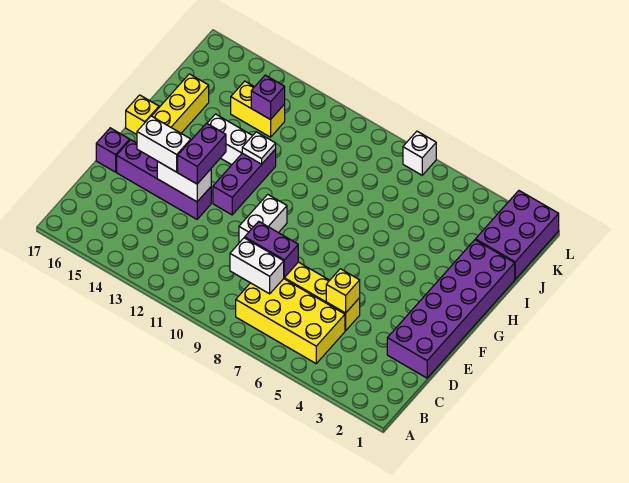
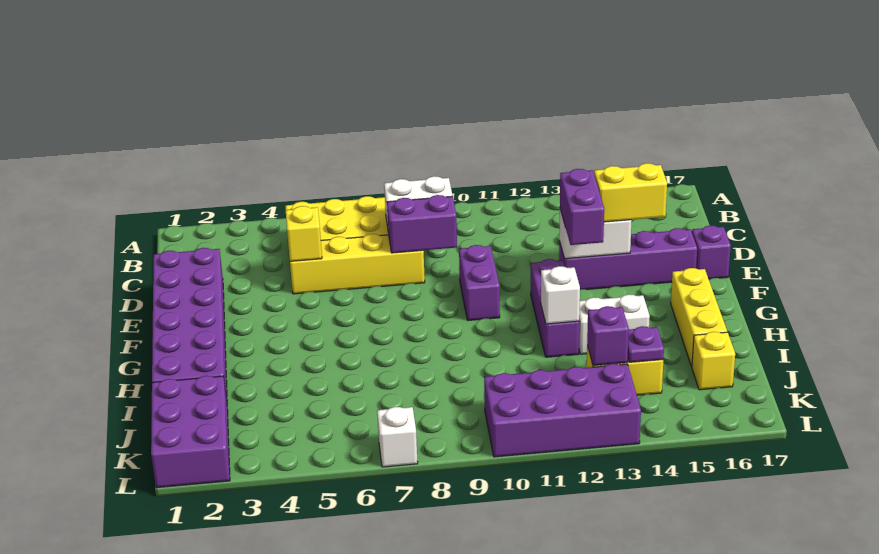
white 1x2 brick [239,194,287,243] -> purple 1x2 brick [459,245,500,320]
white 1x2 brick [137,116,191,172] -> yellow 1x2 brick [594,163,667,222]
yellow 1x1 brick [126,95,159,135] -> yellow 1x1 brick moved to [692,332,735,390]
white 1x1 plate [242,132,276,164] -> white 1x1 brick [541,266,580,324]
none -> purple 1x1 plate [628,326,664,362]
none -> purple 2x4 brick [484,364,641,457]

